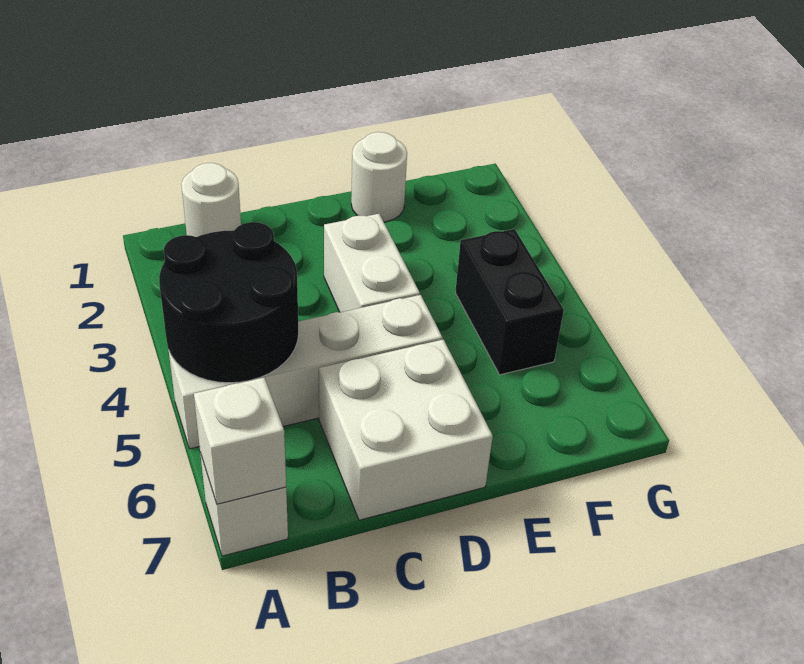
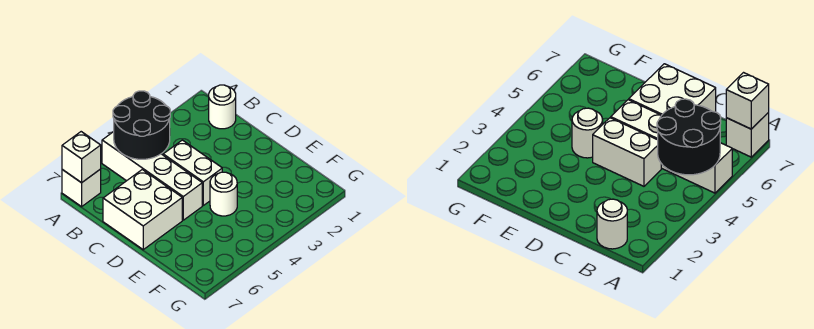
white 1x2 brick [324,214,420,312] -> white 1x2 brick turned to [163,140,222,205]
white 1x1 round brick [351,132,407,222] -> white 1x1 round brick moved to [210,172,237,216]
black 1x2 brick [455,229,564,375] -> none

